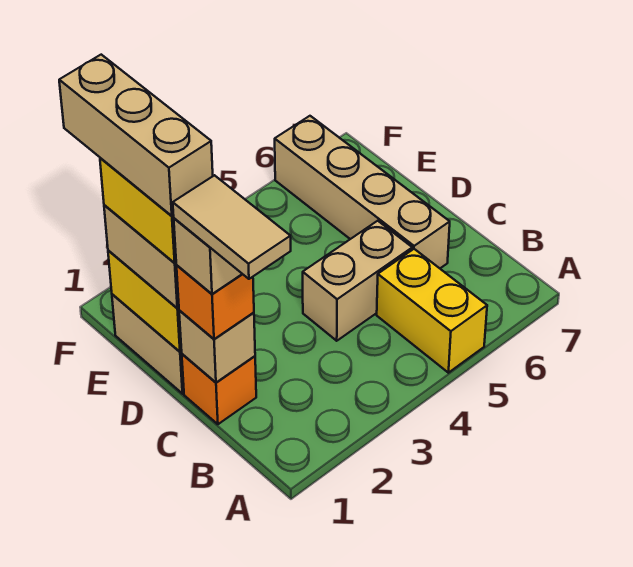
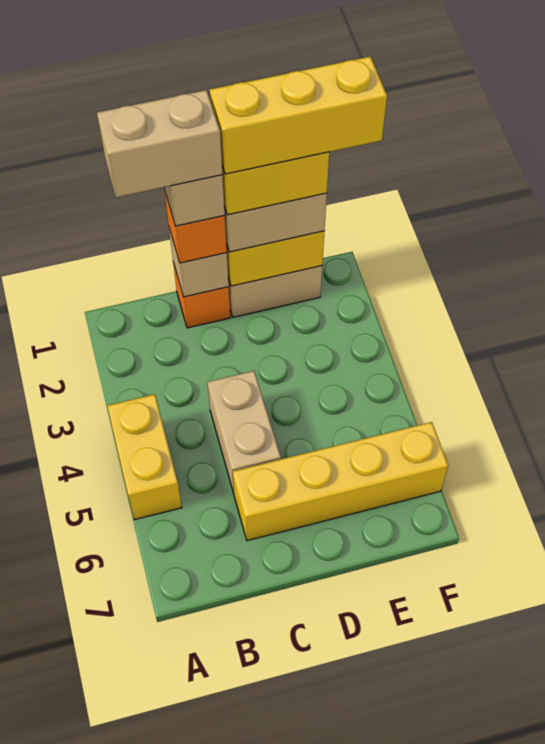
yellow 1x2 brick [377,249,487,373] -> yellow 1x2 brick turned to [107,394,182,520]
tan 1x2 tile [173,175,291,279] -> tan 1x2 brick [97,90,222,197]
tan 1x4 brick [275,116,450,268] -> yellow 1x4 brick [233,422,448,541]
tan 1x3 brick [59,55,213,216] -> yellow 1x3 brick [210,57,387,174]

